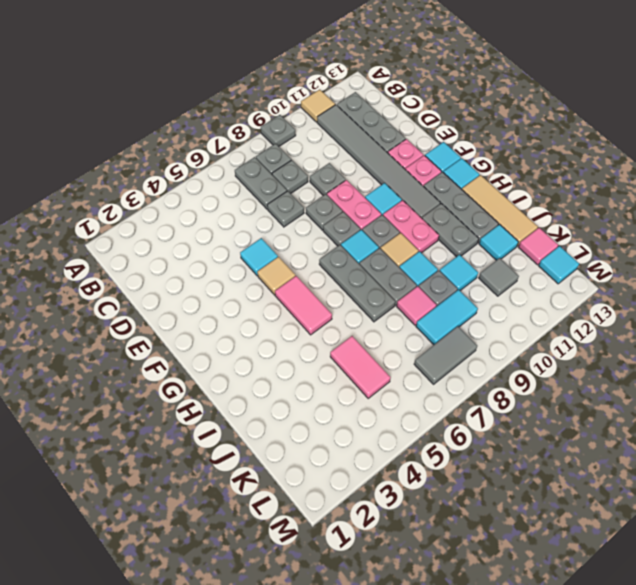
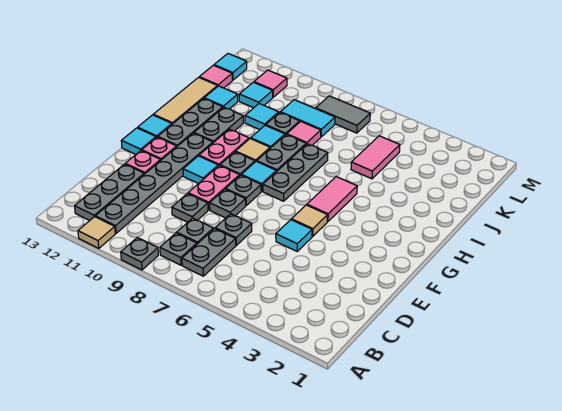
grey 1x6 tile [317,105,440,218] -> grey 1x6 plate [95,133,213,233]
grey 1x1 tile [479,258,519,296] -> cyan 1x1 tile [239,82,273,108]
none -> pink 1x1 tile [254,70,287,97]

